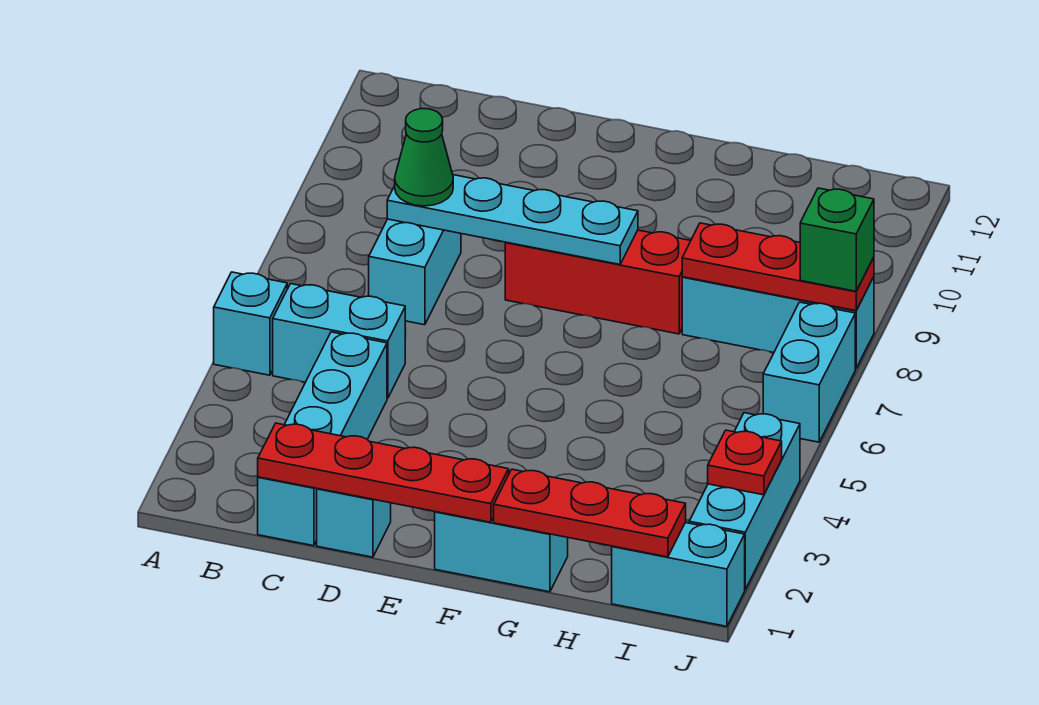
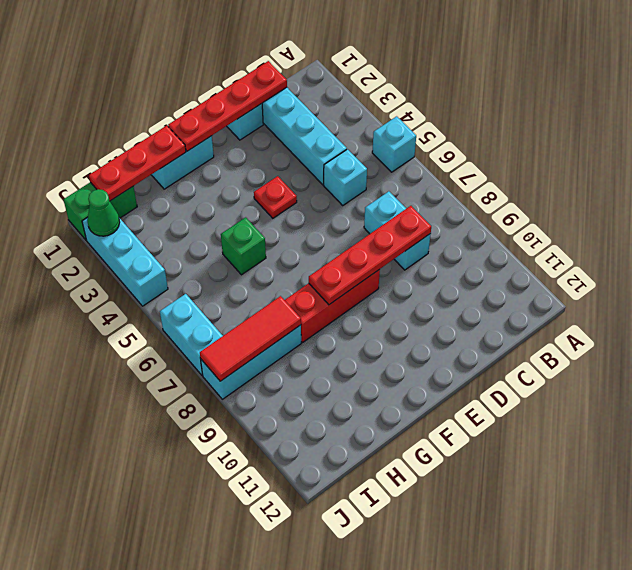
cyan 1x2 brick [273,284,405,398] -> cyan 1x1 brick [324,149,367,205]
cyan 1x4 plate [387,175,638,264] -> red 1x4 plate [309,206,431,305]
green 1x1 cone [395,109,453,206] -> green 1x1 cone moved to [87,189,120,236]
red 1x3 plate [682,223,874,311] -> red 1x3 tile [200,296,301,381]
cyan 1x2 brick [612,523,745,626] -> green 1x2 brick [63,182,137,240]
red 1x1 plate [708,430,782,495] -> red 1x1 plate moved to [254,176,297,218]
green 1x1 brick [800,188,874,291] -> green 1x1 brick moved to [221,217,266,275]

